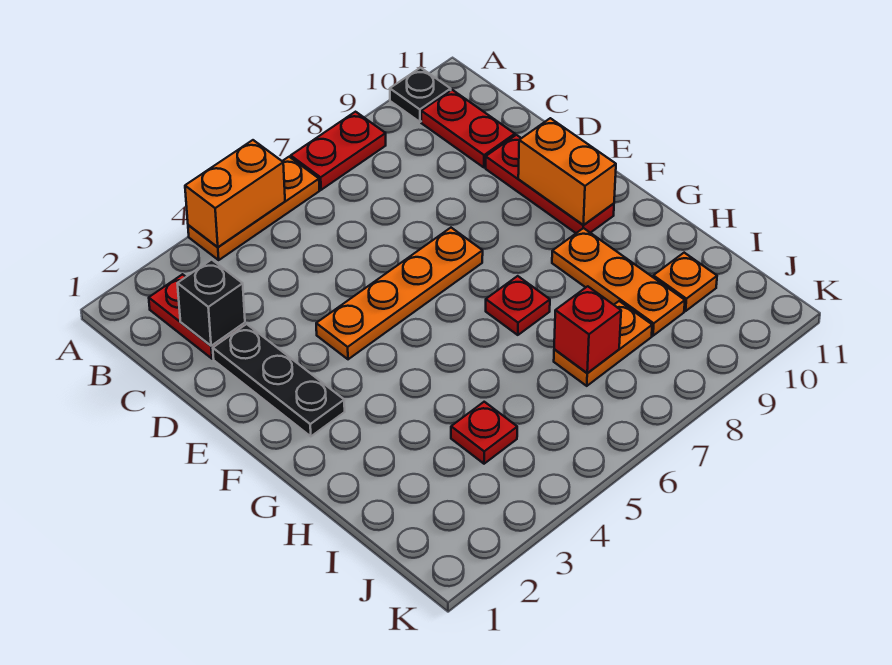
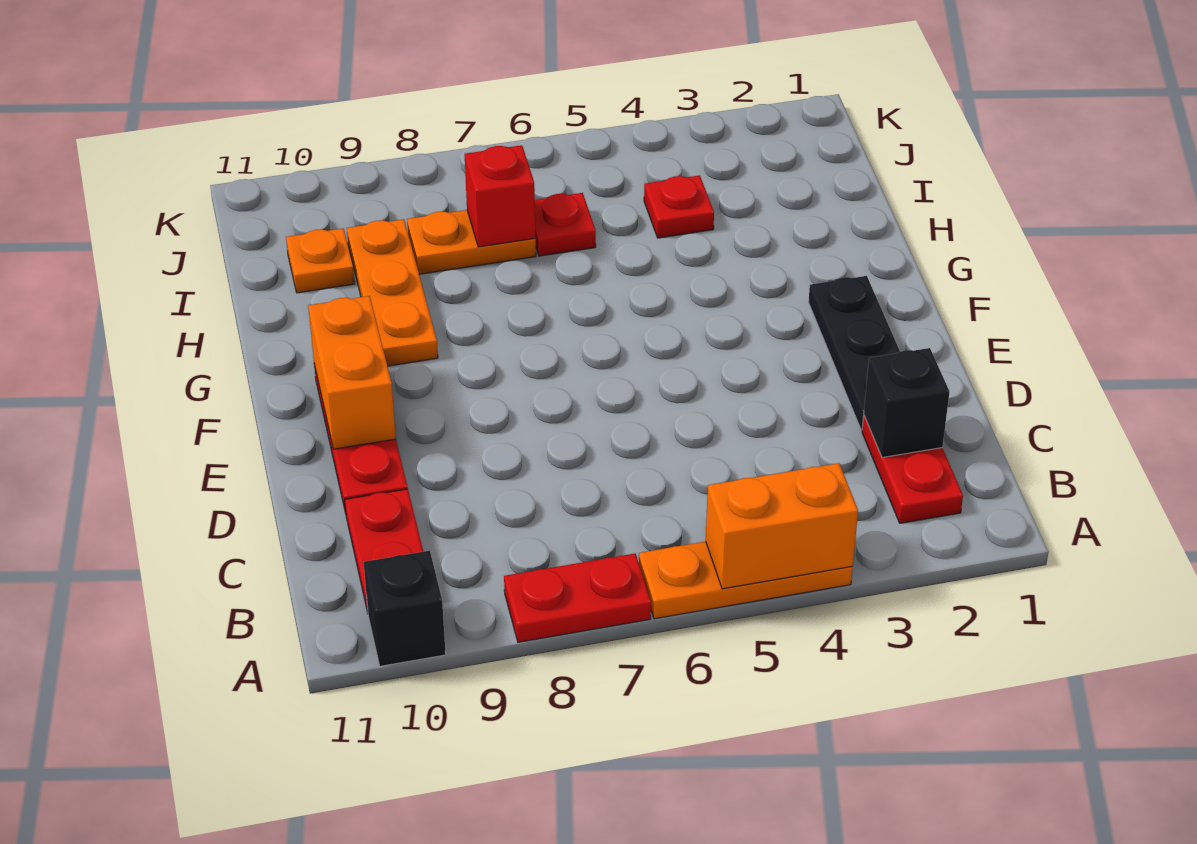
black 1x1 plate [390,68,451,122] -> black 1x1 brick [364,551,446,666]
orange 1x4 plate [316,228,483,359] -> none
red 1x1 plate [486,276,550,335] -> red 1x1 plate moved to [535,193,596,256]

